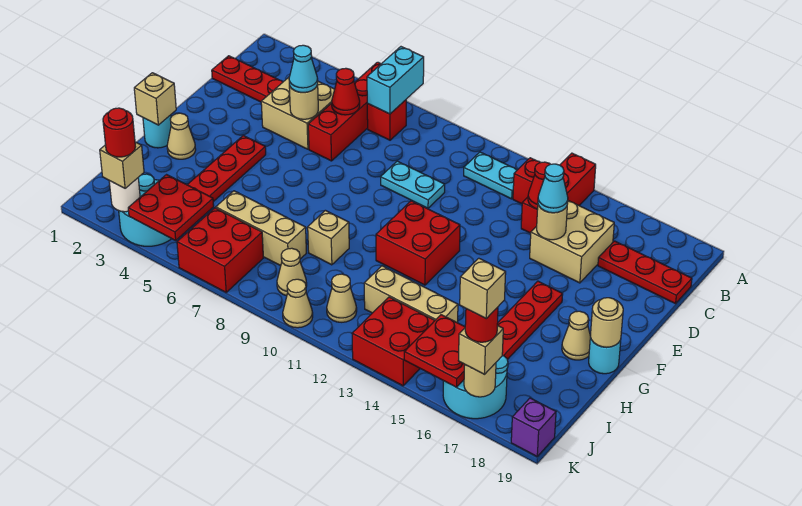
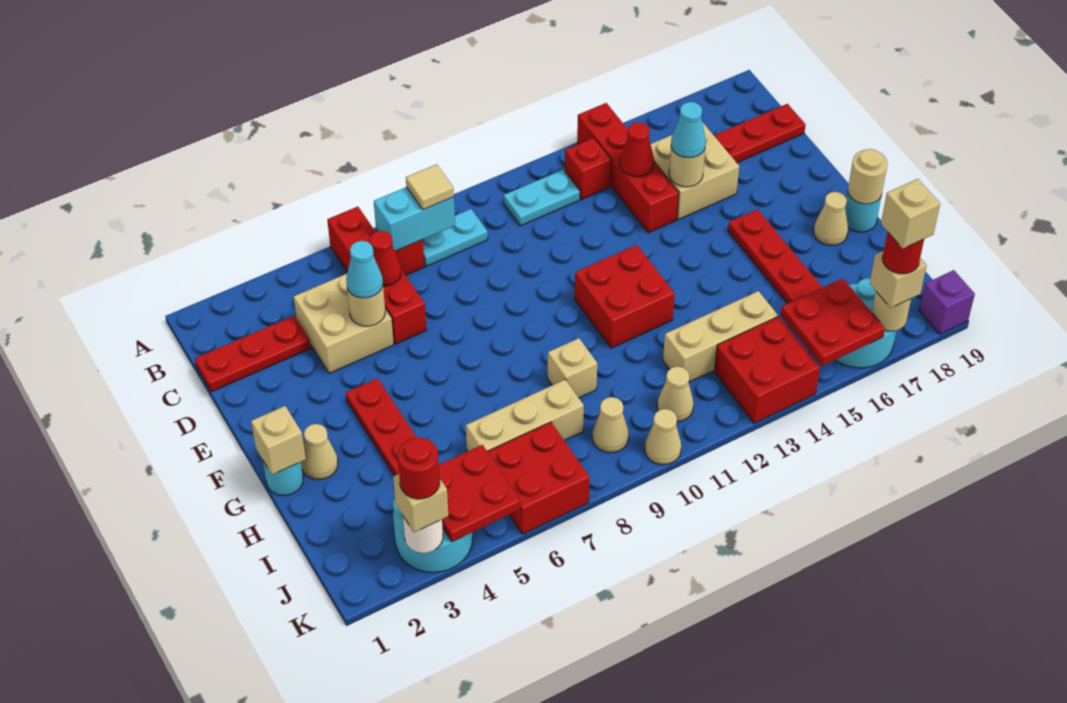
cyan 1x2 brick [367,47,424,114] -> cyan 1x2 brick turned to [374,187,455,251]
red 1x3 brick [521,153,596,233] -> red 1x4 brick [577,103,679,233]
none -> tan 1x1 tile [406,164,454,210]
cyan 1x2 plate [381,161,445,208] -> cyan 1x2 plate moved to [423,209,488,266]

